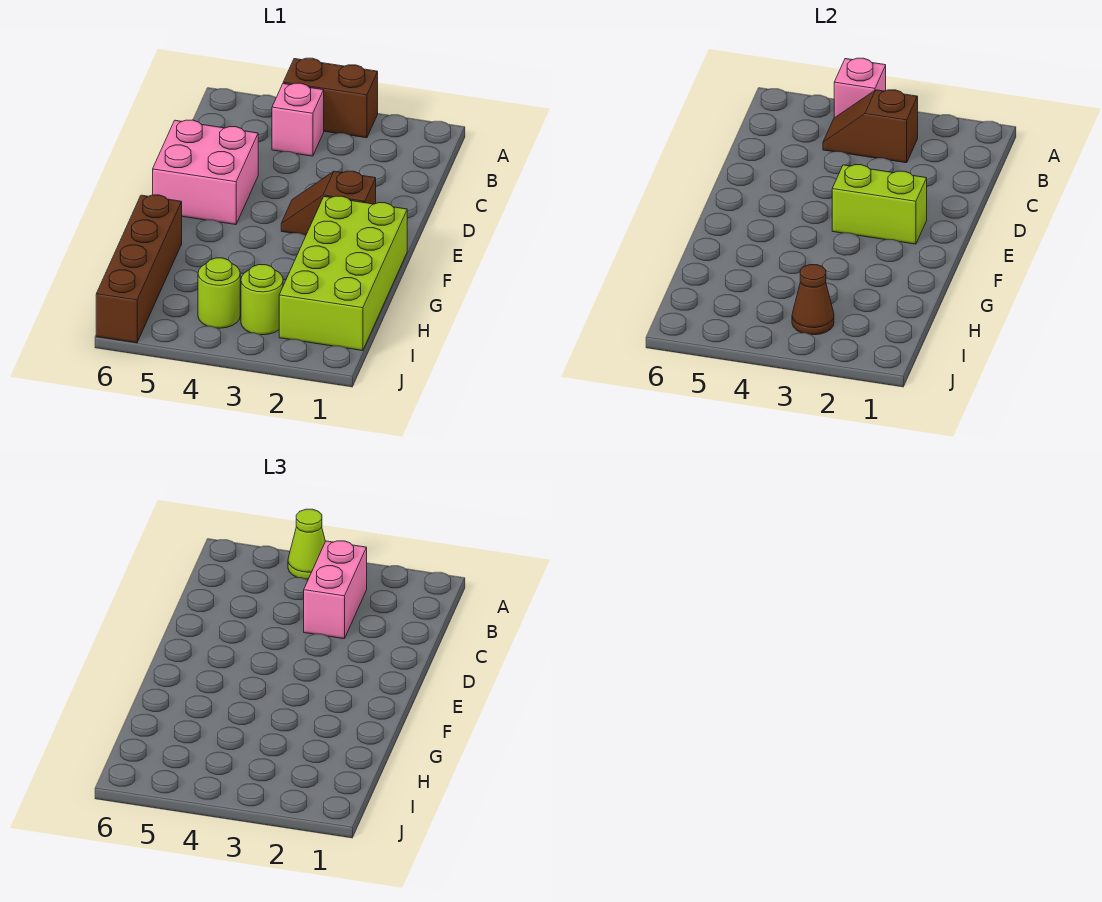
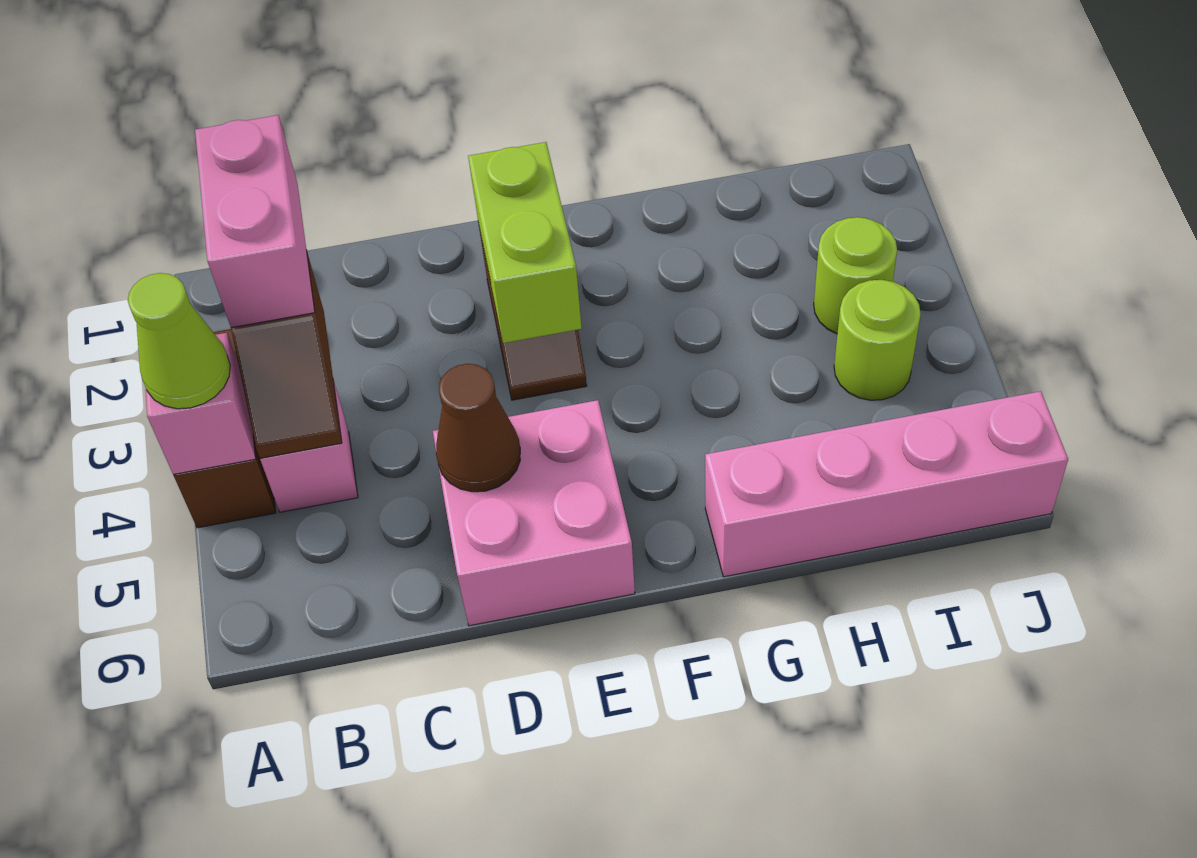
pink 1x2 brick [304,541,367,639] -> pink 1x2 brick turned to [195,115,315,328]
lime 2x4 brick [279,196,407,351] -> none
brown 1x4 brick [96,195,182,343] -> pink 1x4 brick [705,391,1068,577]
brown 1x1 cone [792,265,834,335] -> brown 1x1 cone moved to [436,364,520,492]

